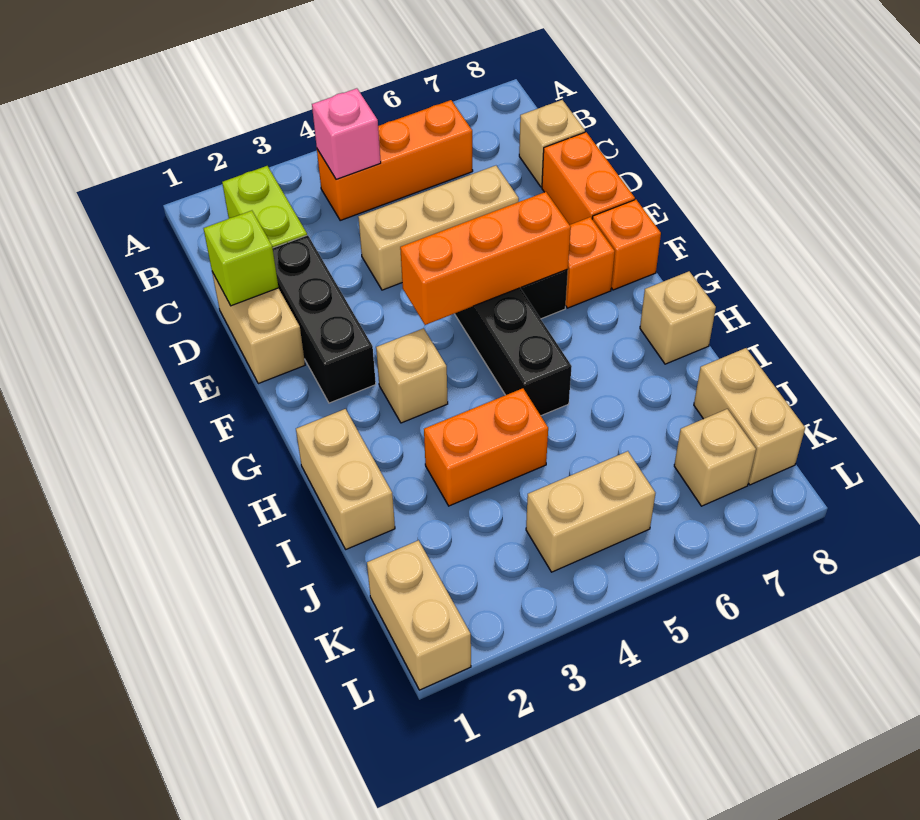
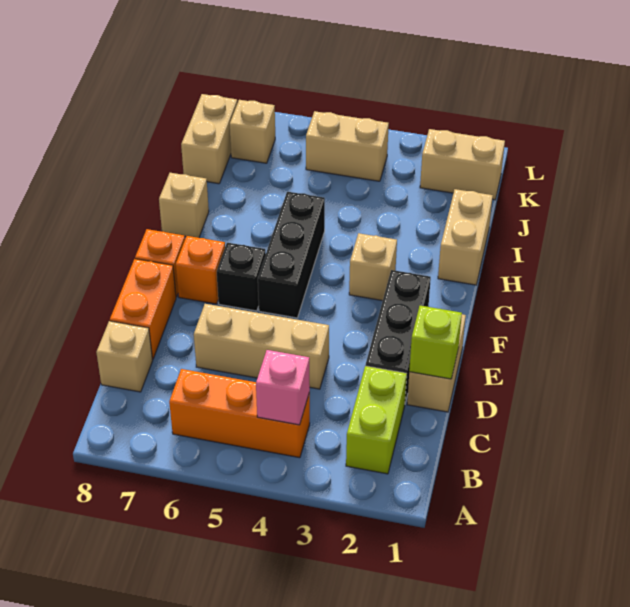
orange 1x3 brick [400,192,571,325] -> none
orange 1x2 brick [424,388,548,506] -> none
tan 1x2 brick [367,540,471,690] -> tan 1x2 brick turned to [420,129,505,200]

